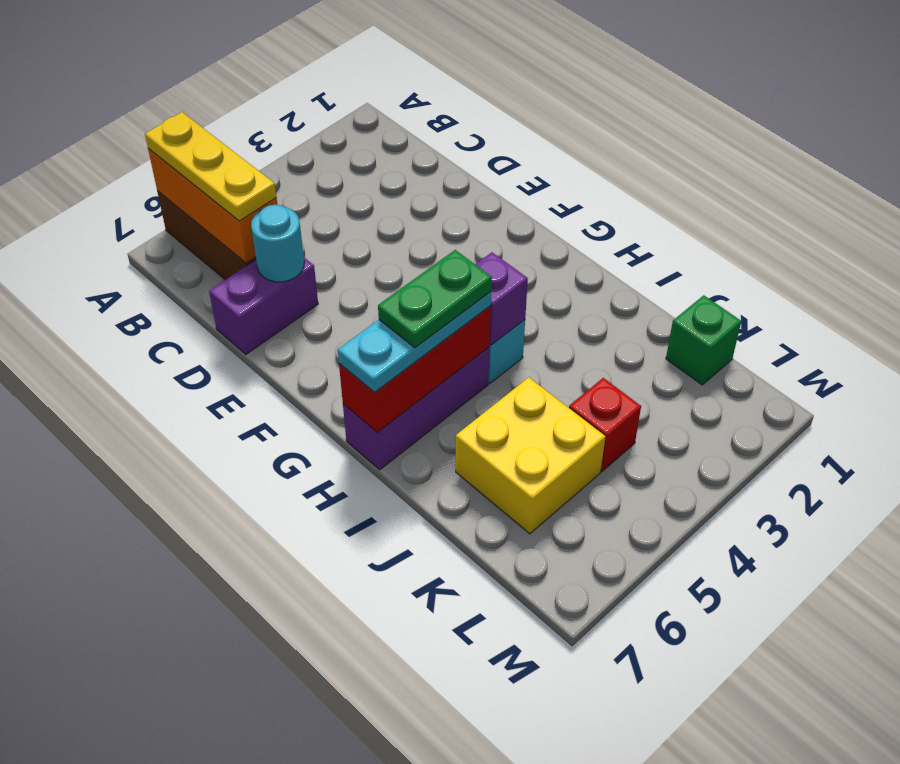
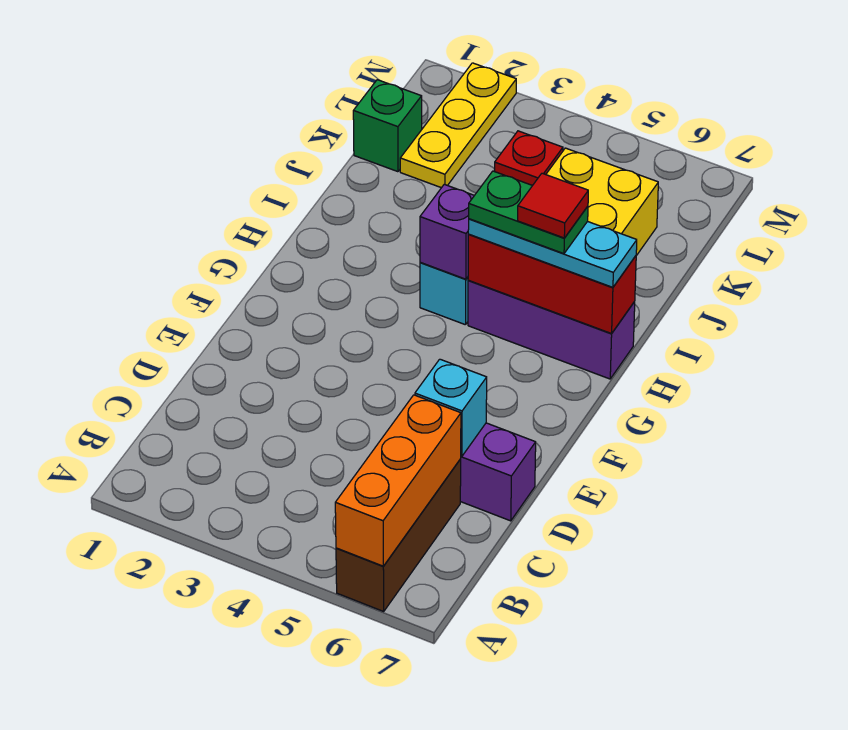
yellow 1x3 plate [145,112,276,221] -> yellow 1x3 plate moved to [400,63,516,188]
cyan 1x1 round brick [251,205,304,282] -> cyan 1x1 brick [415,359,487,456]
none -> red 1x1 tile [518,173,588,238]

